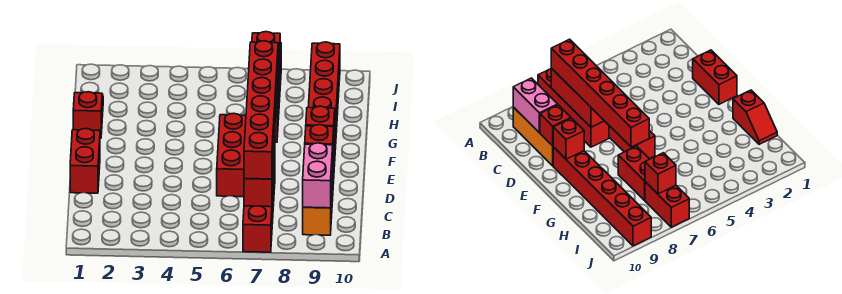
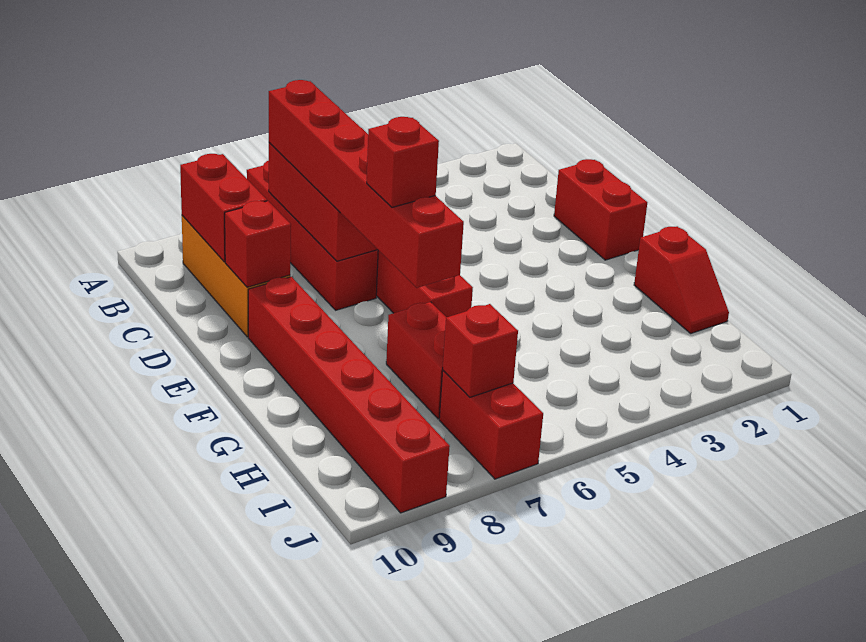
pink 1x2 brick [303,143,333,208] -> red 1x2 brick [180,154,267,262]
red 1x1 brick [306,106,335,139] -> red 1x1 brick moved to [367,117,439,207]

